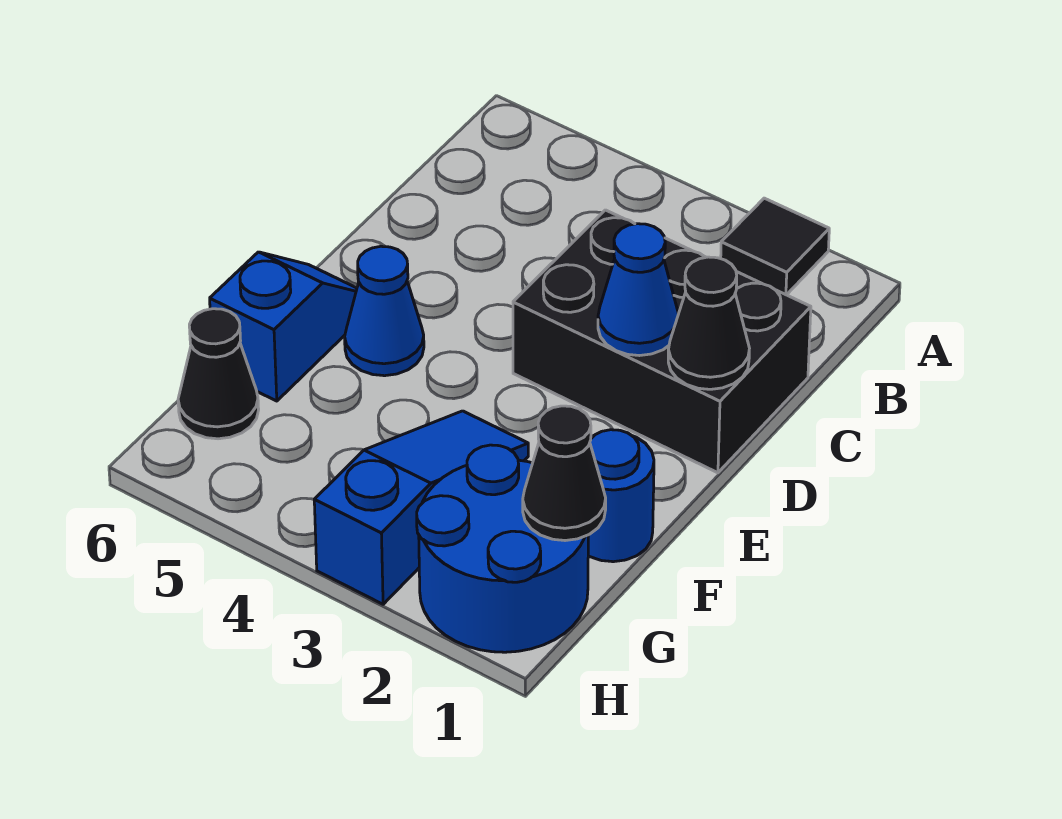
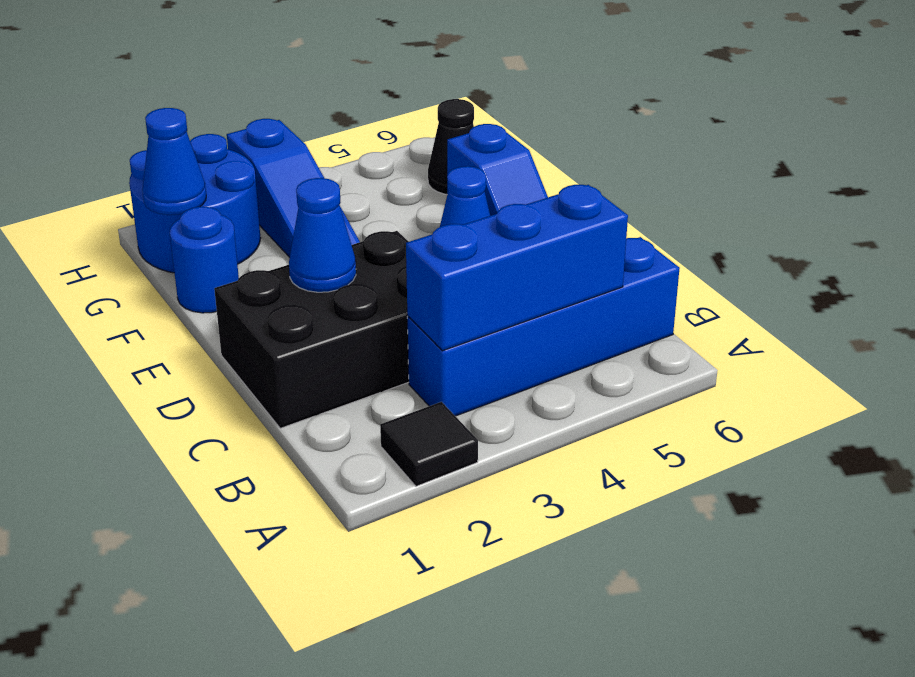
none -> blue 1x4 brick [407,237,680,416]
none -> blue 1x3 brick [406,185,628,351]
black 1x1 cone [668,257,749,389] -> none
black 1x1 cone [523,406,606,541] -> blue 1x1 cone [142,108,206,215]

